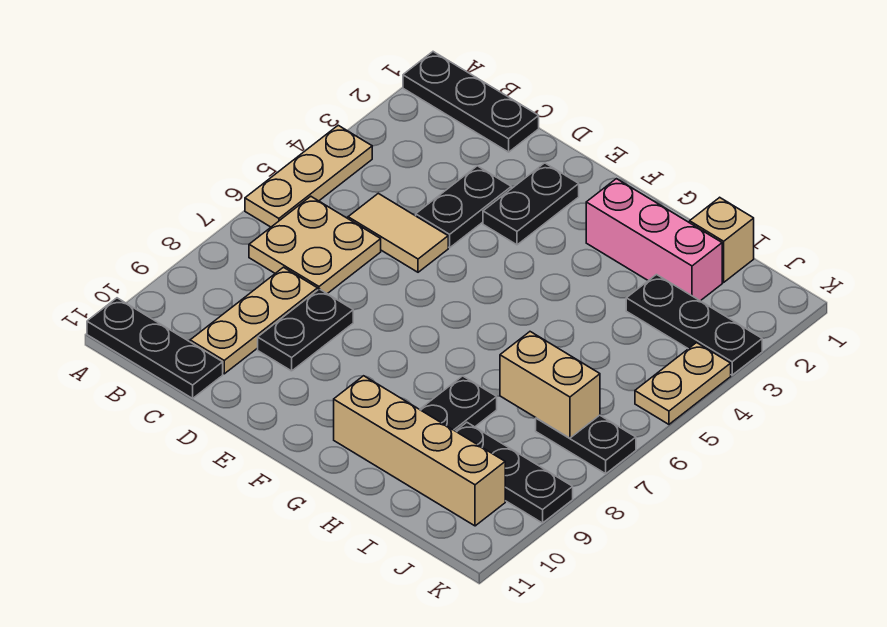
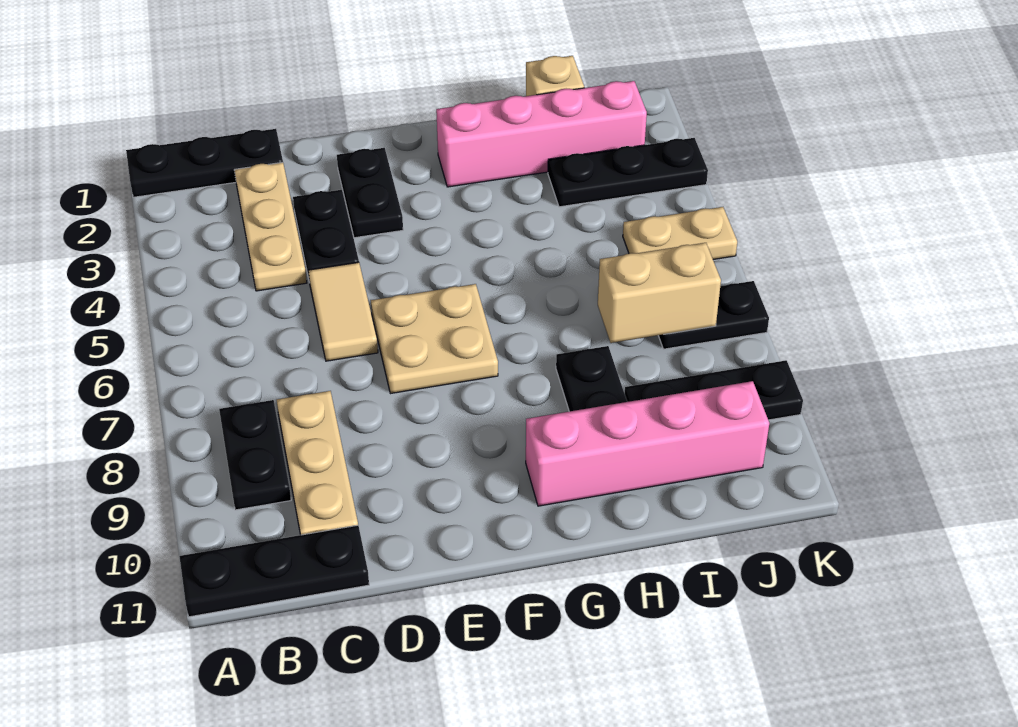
tan 1x3 plate [245,125,372,227] -> tan 1x3 plate moved to [234,162,307,291]
tan 2x2 plate [249,196,381,294] -> tan 2x2 plate moved to [371,284,498,394]
tan 1x2 tile [348,193,448,272] -> tan 1x2 tile turned to [308,262,378,361]
black 1x2 plate [258,289,353,371] -> black 1x2 plate moved to [219,400,291,510]
pink 1x3 brick [586,179,722,301] -> pink 1x4 brick [436,81,647,187]
tan 1x4 brick [334,376,505,526] -> pink 1x4 brick [526,381,769,506]
tan 1x2 plate [635,343,731,424] -> tan 1x2 plate turned to [623,207,737,259]

